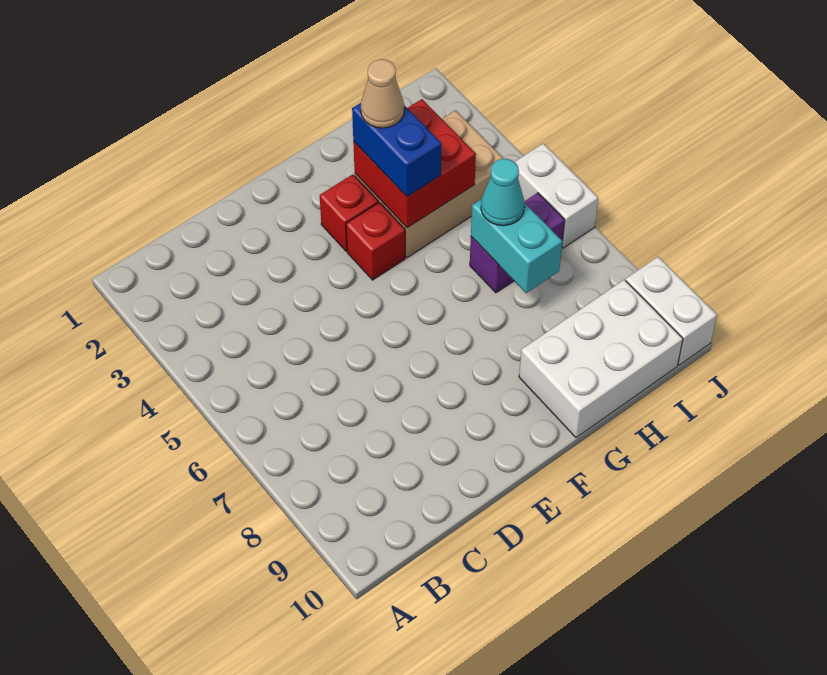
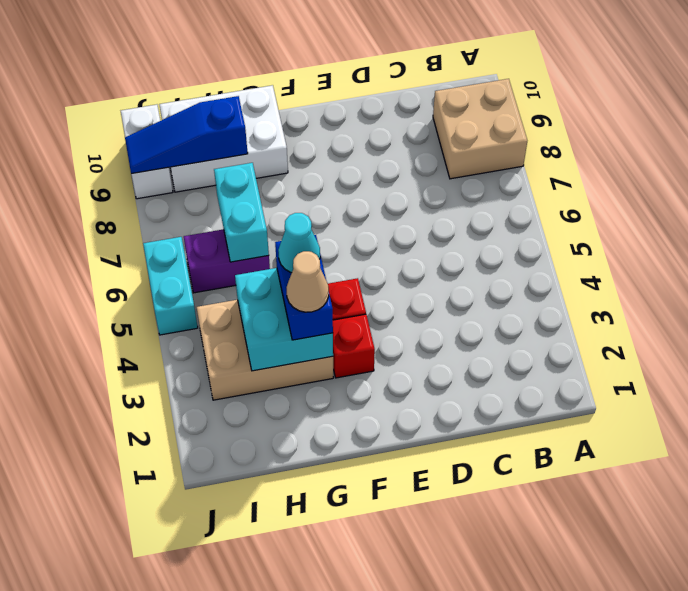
none -> tan 2x2 brick [433,79,527,179]
red 2x2 brick [353,99,476,228] -> cyan 2x2 brick [235,268,333,371]
cyan 1x1 cone [481,159,525,226] -> cyan 1x1 cone moved to [278,213,320,273]
none -> blue 1x3 slope [125,96,248,174]
white 1x2 brick [515,143,598,248] -> cyan 1x2 brick [143,237,198,335]

